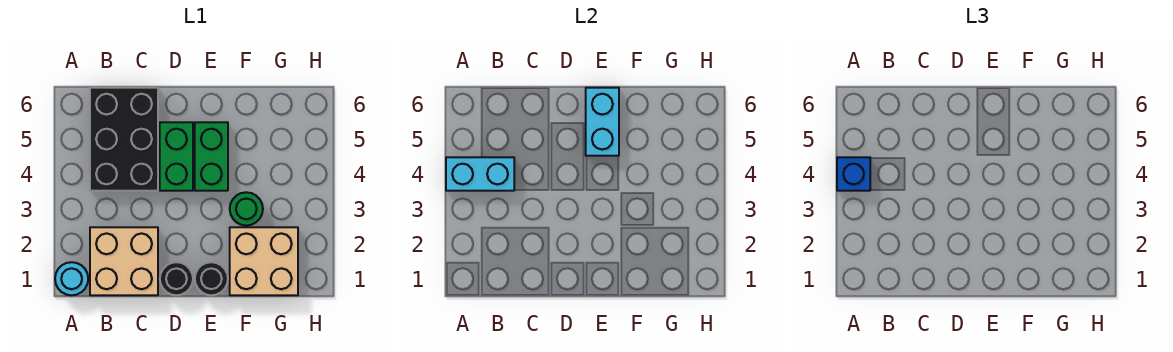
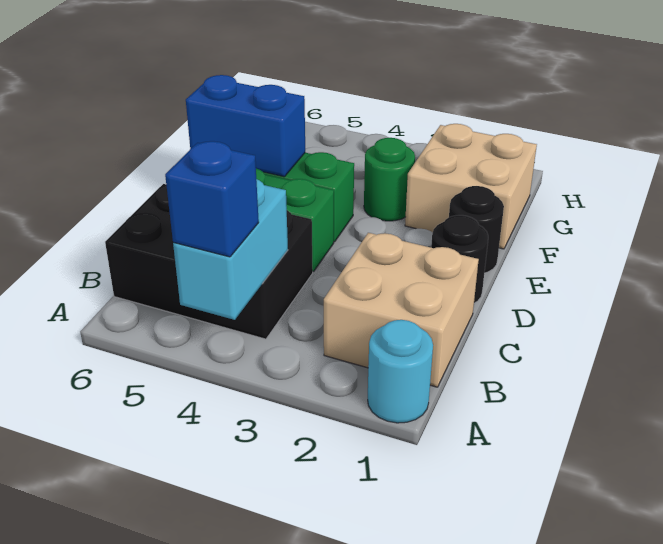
cyan 1x2 brick [586,88,619,156] -> blue 1x2 brick [186,75,305,177]

